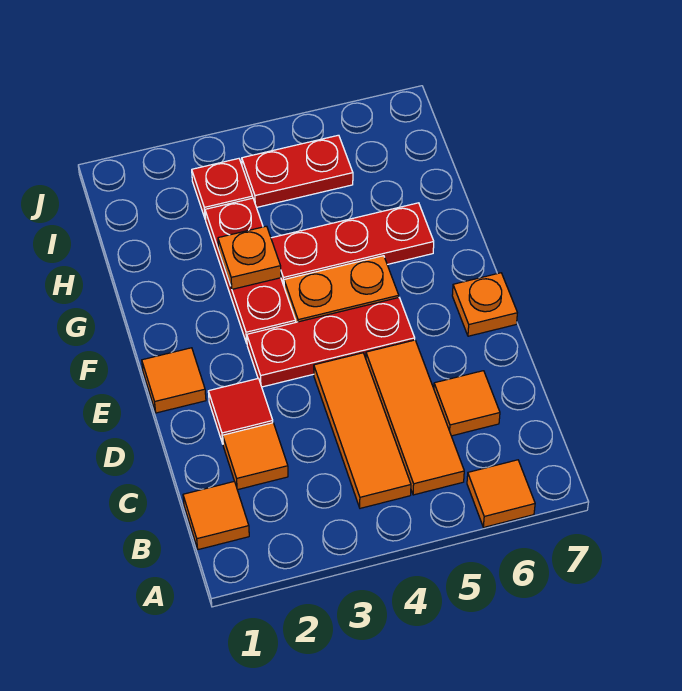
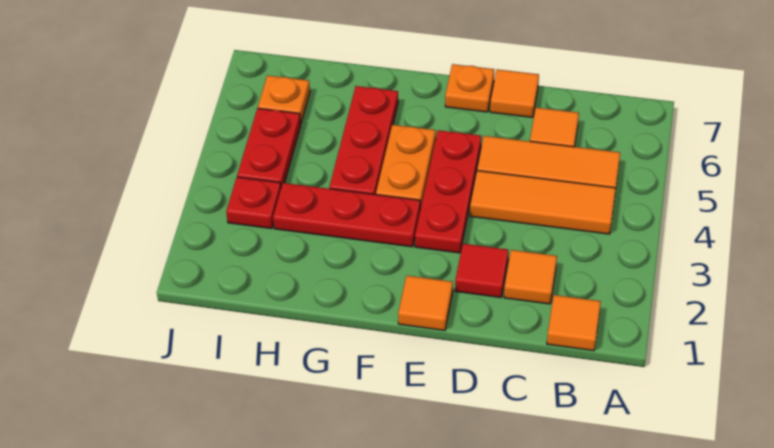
orange 1x1 tile [467,460,535,527] -> orange 1x1 tile moved to [490,69,539,118]
orange 1x1 plate [218,226,281,289] -> orange 1x1 plate moved to [258,75,310,123]

